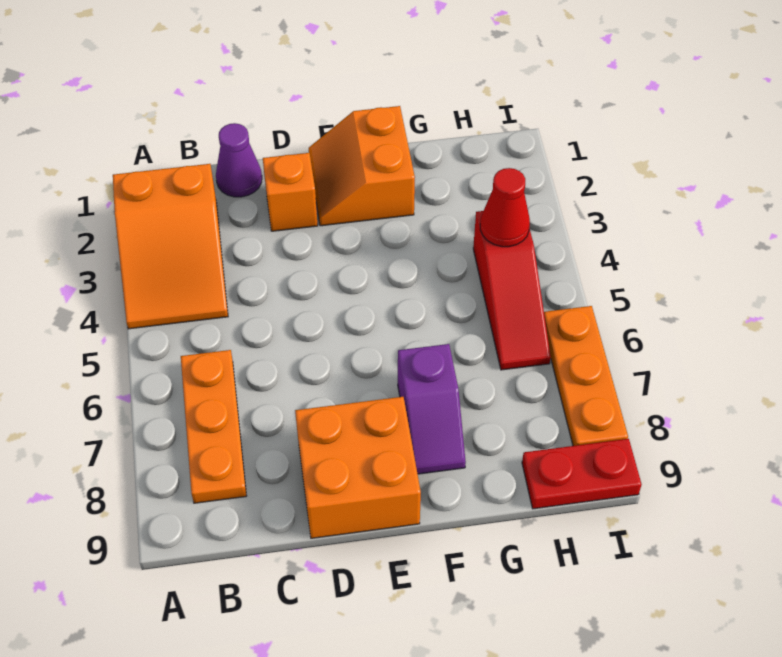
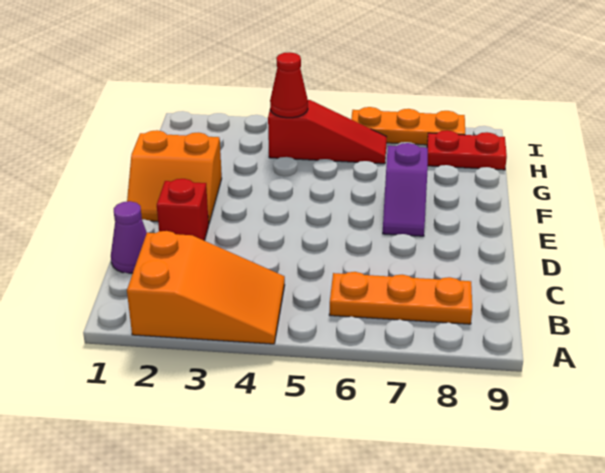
orange 1x1 brick [263,153,318,231] -> red 1x1 brick [157,179,209,241]
orange 2x2 brick [295,397,421,538] -> none
purple 1x2 slope [398,344,466,474] -> purple 1x2 slope turned to [383,143,428,236]
red 1x2 plate [522,439,642,509] -> red 1x2 plate turned to [427,130,507,170]

